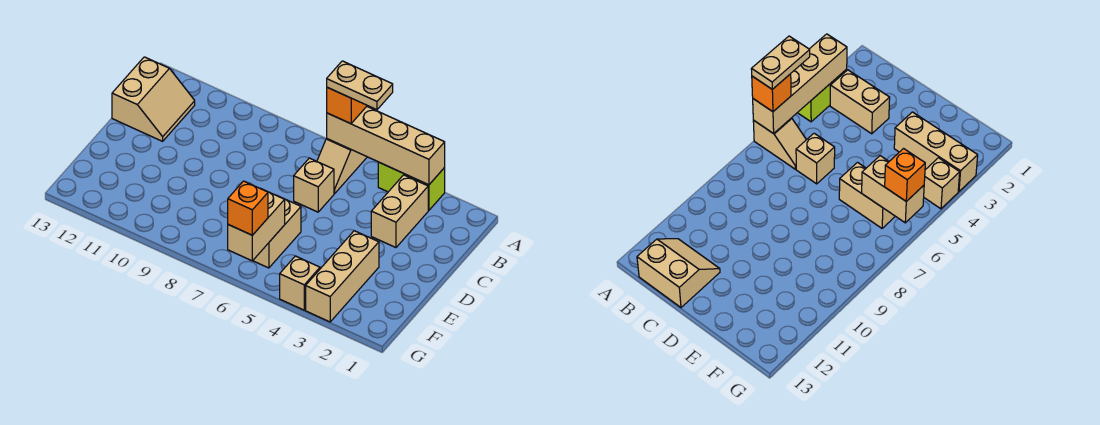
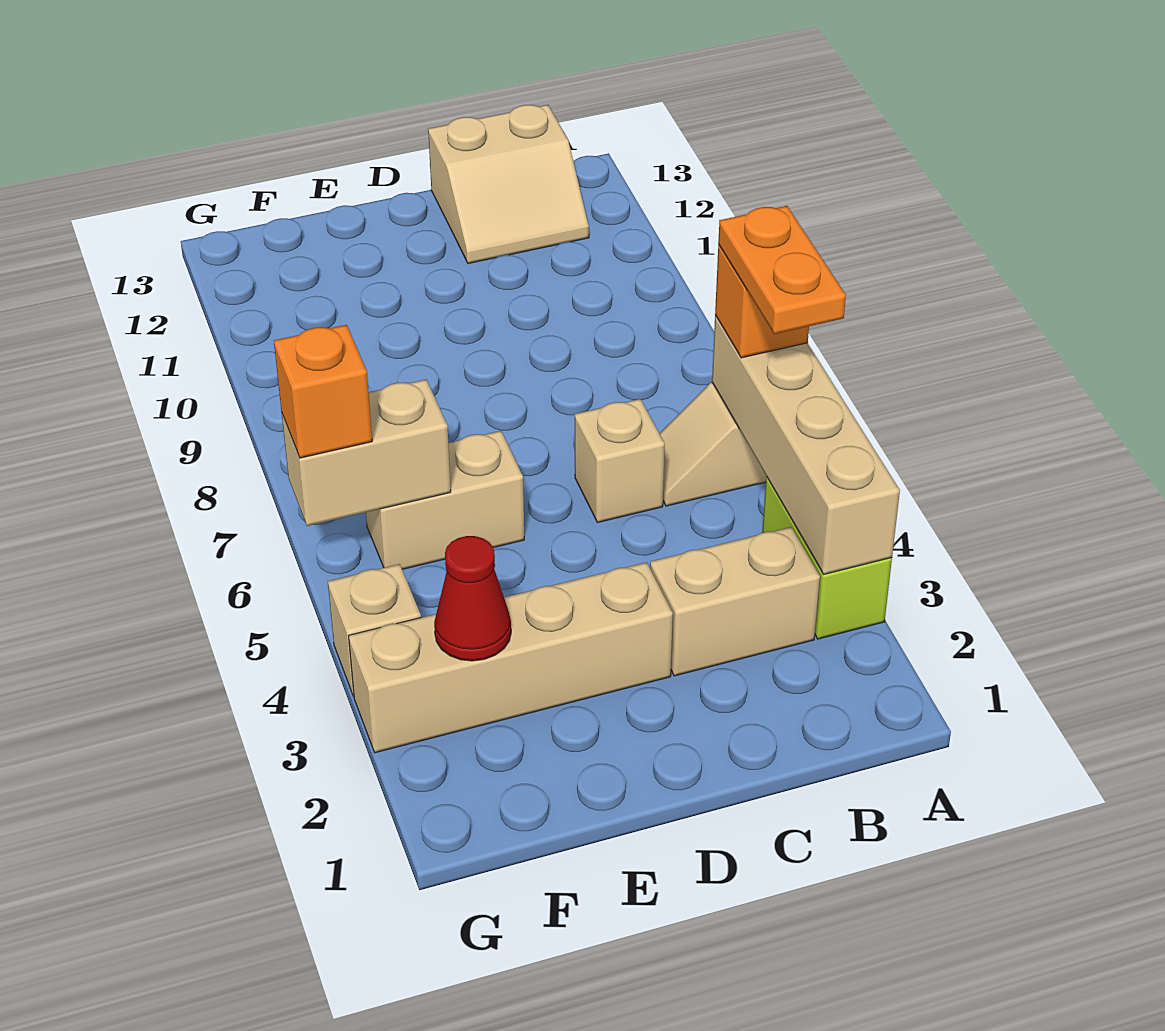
tan 1x2 plate [327,61,393,110] -> orange 1x2 plate [718,206,846,334]
tan 1x3 brick [306,231,379,322] -> tan 1x4 brick [349,562,673,753]
none -> red 1x1 cone [434,536,511,661]

